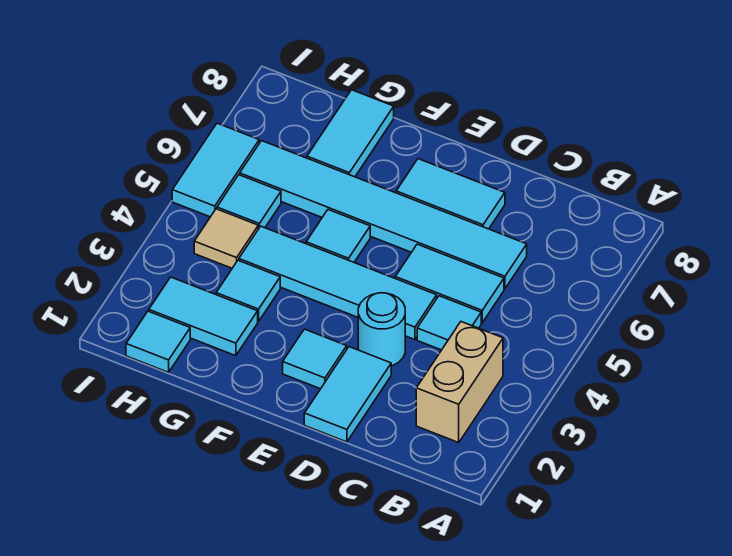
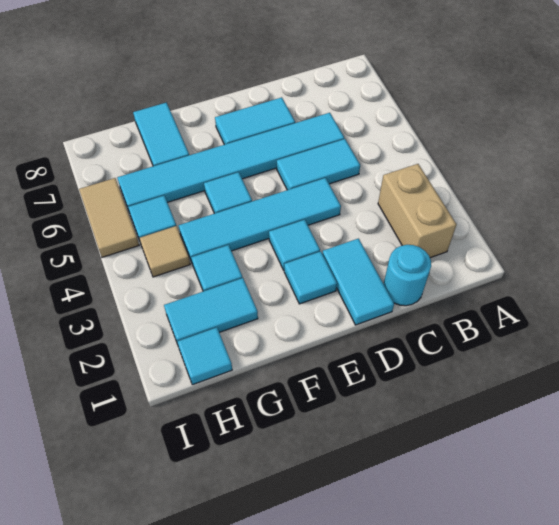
cyan 1x1 tile [417,296,481,350] -> cyan 1x1 tile moved to [269,220,320,270]
cyan 1x1 round brick [358,293,405,366] -> cyan 1x1 round brick moved to [384,245,431,306]
cyan 1x2 tile [172,123,259,217] -> tan 1x2 tile [79,178,139,257]

